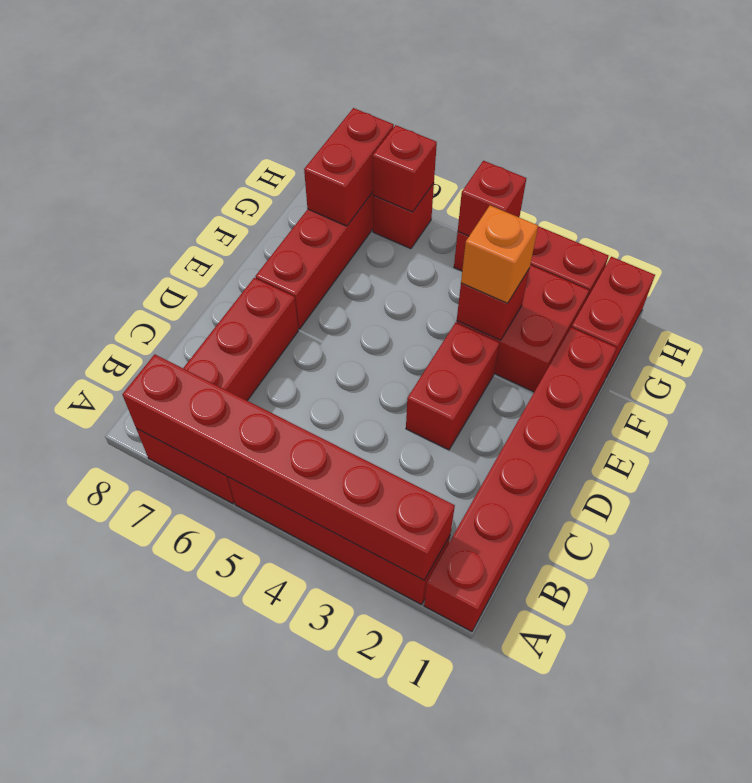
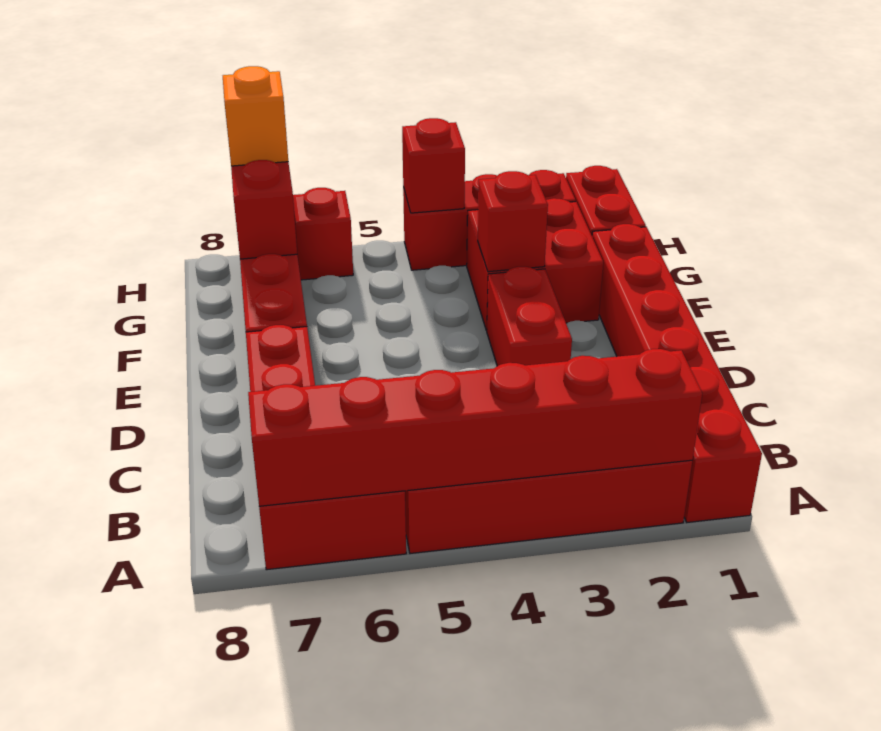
orange 1x1 brick [461,206,538,303] -> orange 1x1 brick moved to [223,66,288,166]
red 1x1 brick [373,125,437,212] -> none

